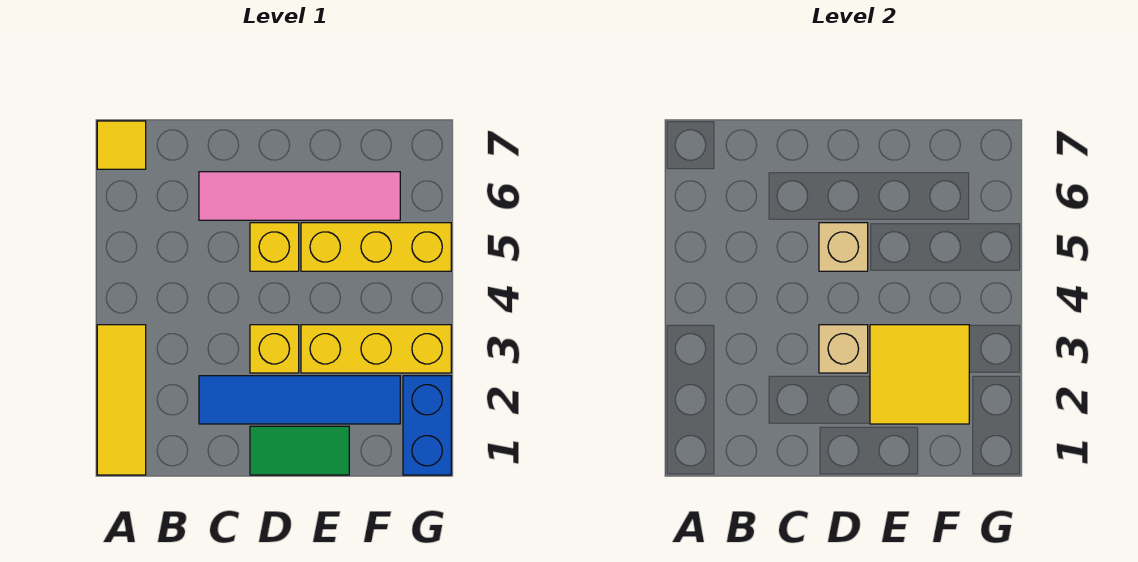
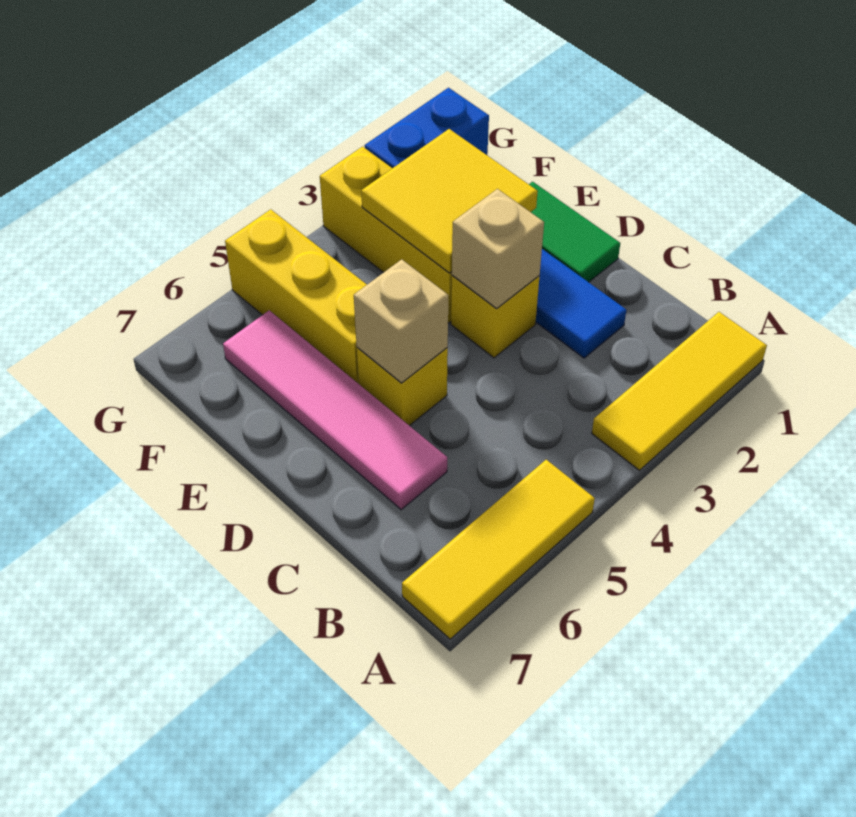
yellow 1x1 tile [97,121,146,169] -> yellow 1x3 tile [402,460,595,639]

